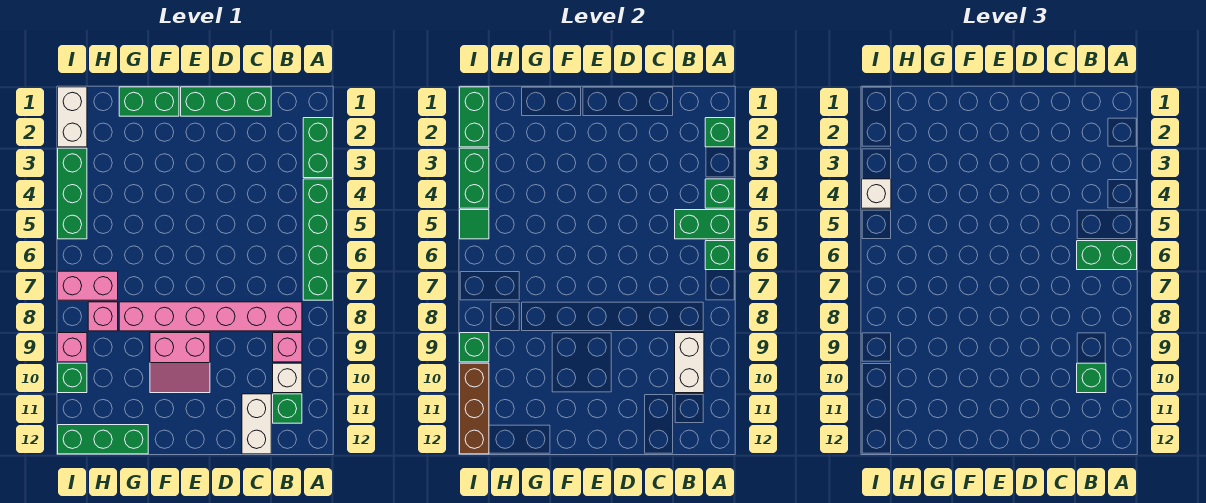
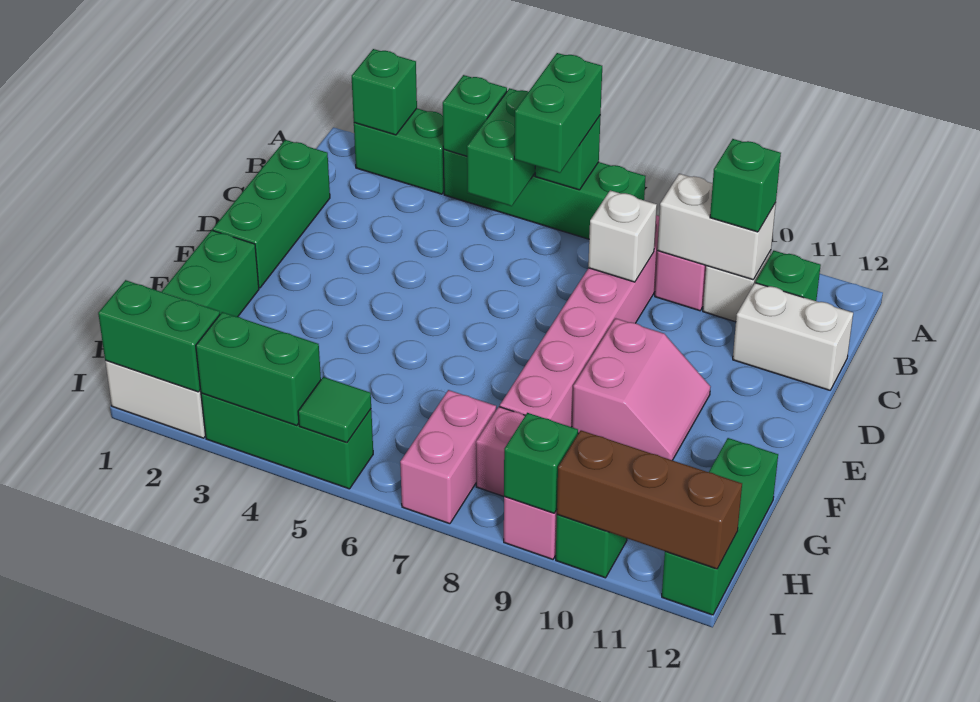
white 1x1 brick [862,179,891,208] -> white 1x1 brick moved to [588,190,657,282]

